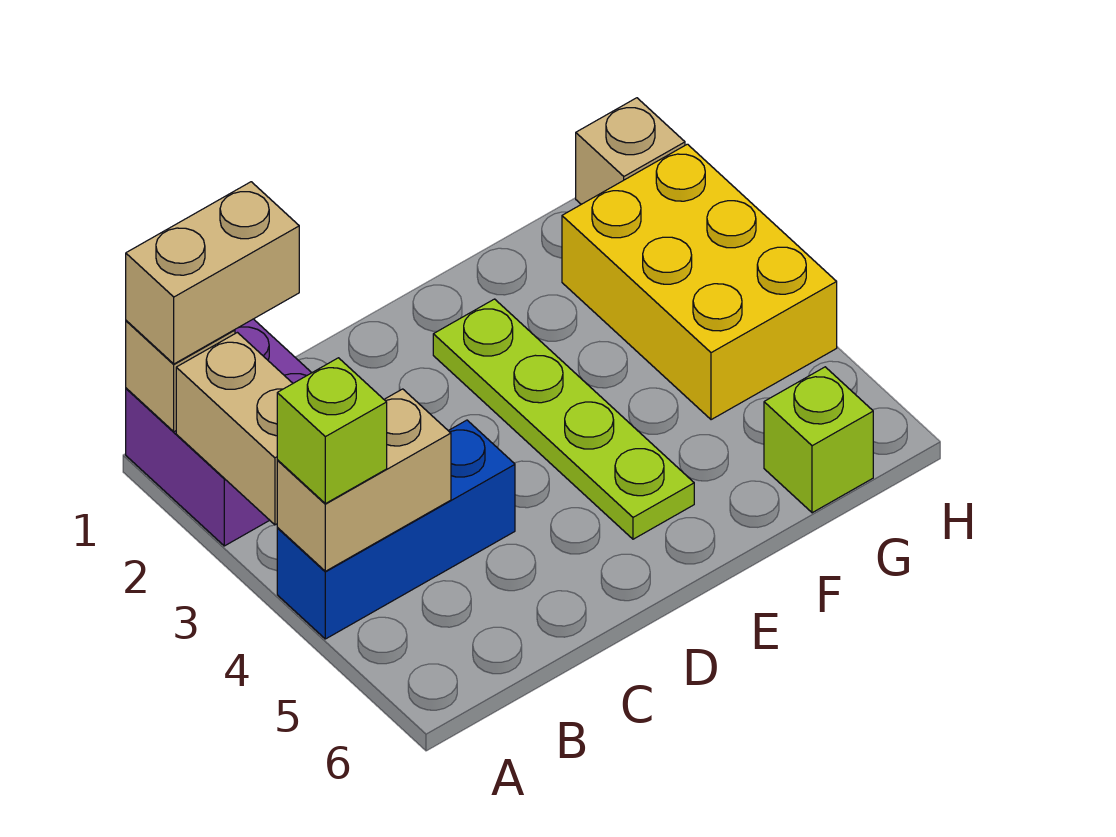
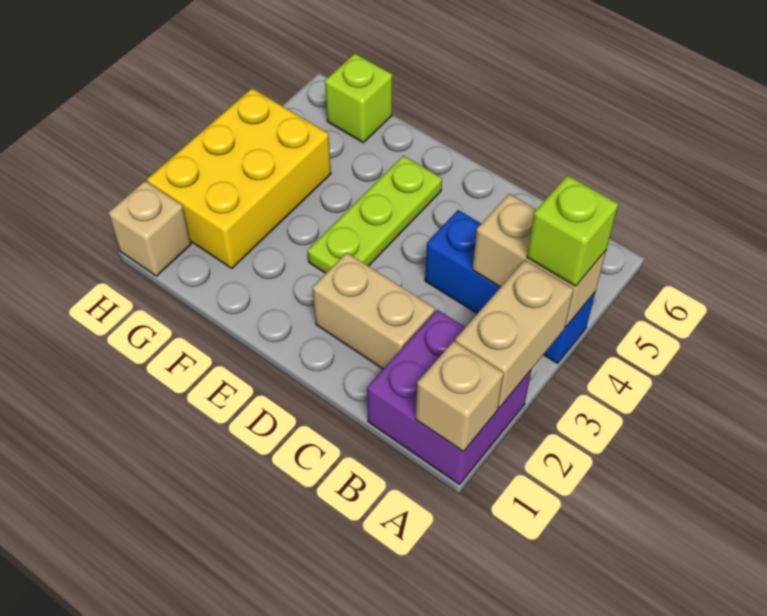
tan 1x2 brick [126,182,299,364] -> tan 1x2 brick moved to [312,252,435,369]
lime 1x4 plate [433,299,694,539] -> lime 1x3 plate [308,156,442,273]

